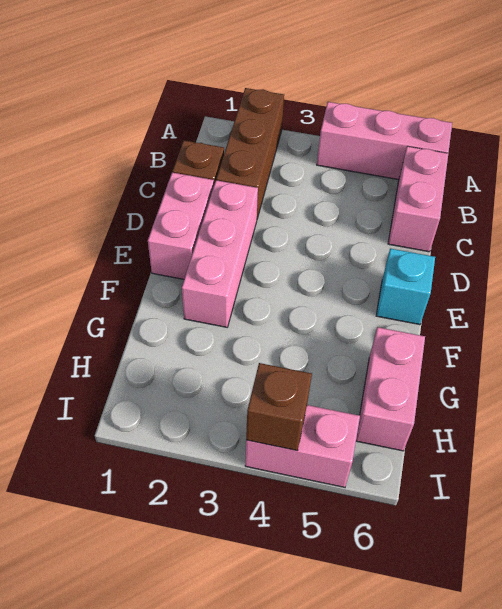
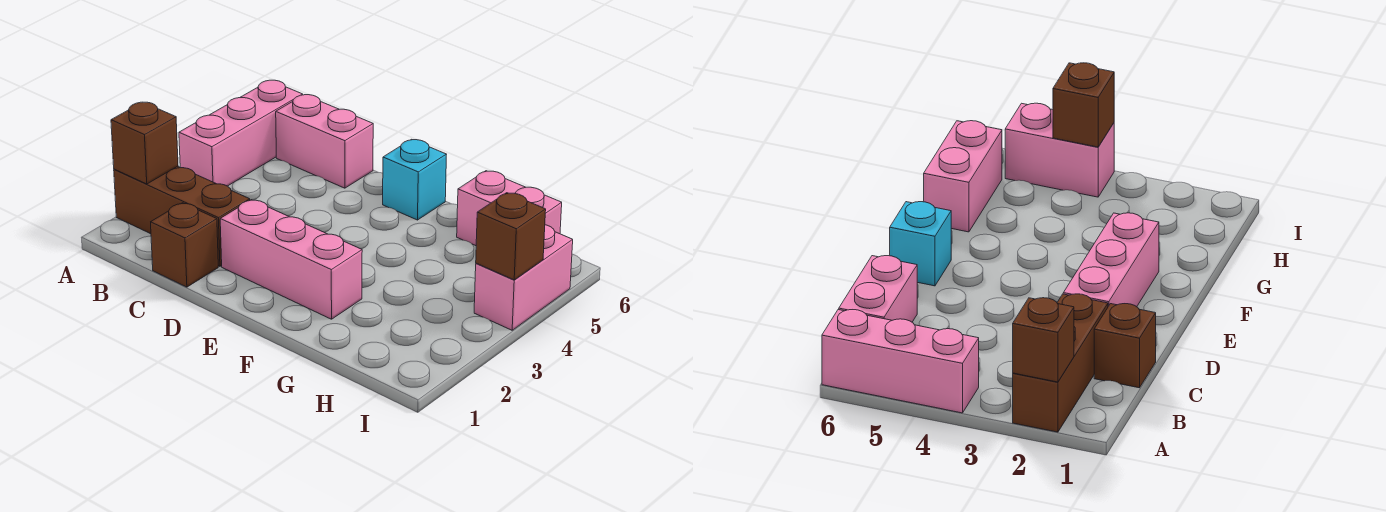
none -> brown 1x1 brick [111,102,178,184]
pink 1x2 brick [148,172,214,279] -> none

